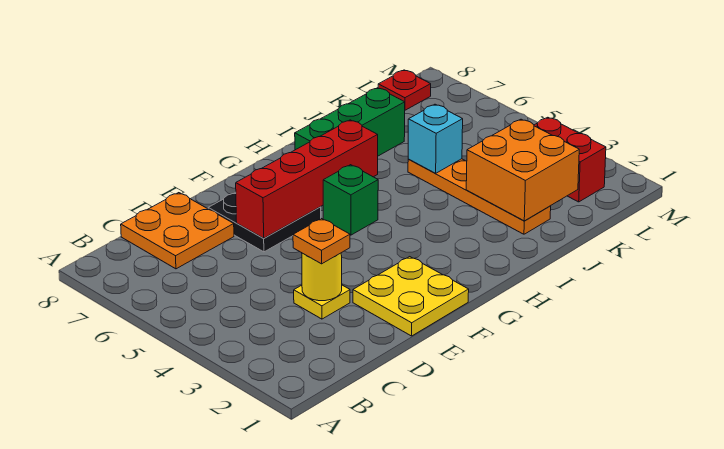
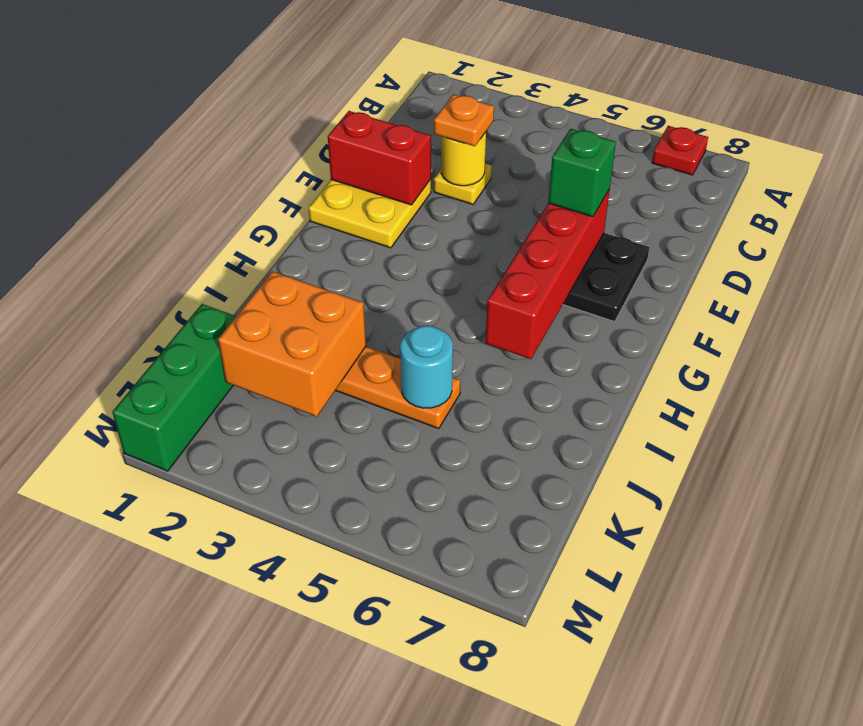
orange 2x2 plate [121,193,234,269] -> none
green 1x1 brick [323,165,378,235] -> green 1x1 brick moved to [548,129,616,217]
green 1x3 brick [295,88,405,156] -> green 1x3 brick moved to [112,304,236,471]
cyan 1x1 brick [408,104,463,173] -> cyan 1x1 round brick [400,326,453,408]
red 1x2 brick [534,117,606,202] -> red 1x2 brick moved to [328,111,431,205]
red 1x1 plate [378,70,431,110] -> red 1x1 plate moved to [652,126,708,175]

